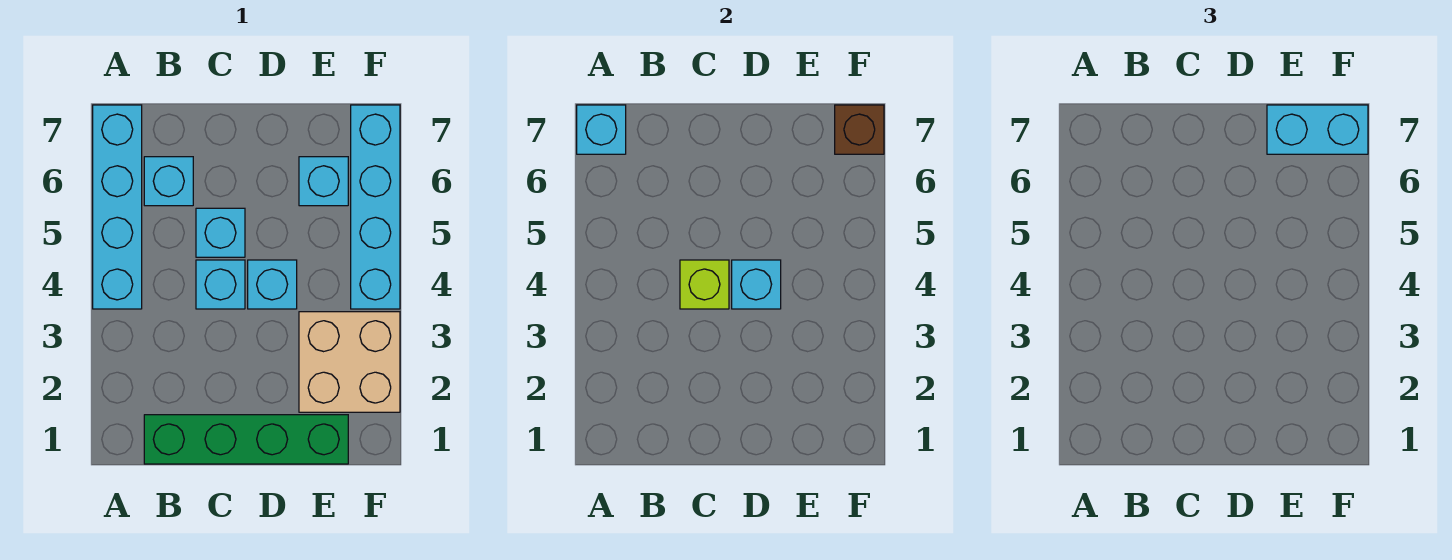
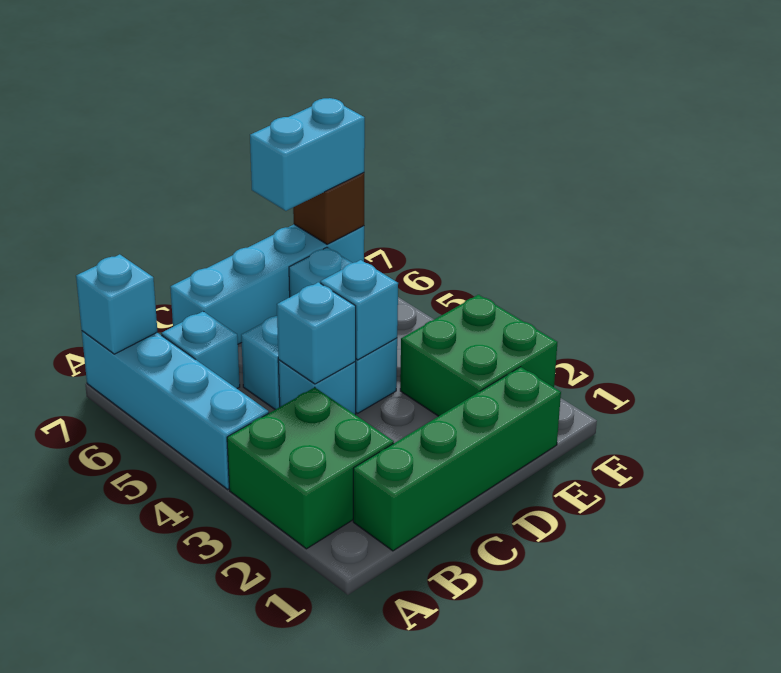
none -> green 2x2 brick [227,387,394,549]
lime 1x1 brick [680,260,729,309] -> cyan 1x1 brick [277,282,356,384]
tan 2x2 brick [299,312,400,412] -> green 2x2 brick [400,295,557,416]
cyan 1x4 brick [351,105,400,309] -> cyan 1x4 brick turned to [170,224,364,344]

